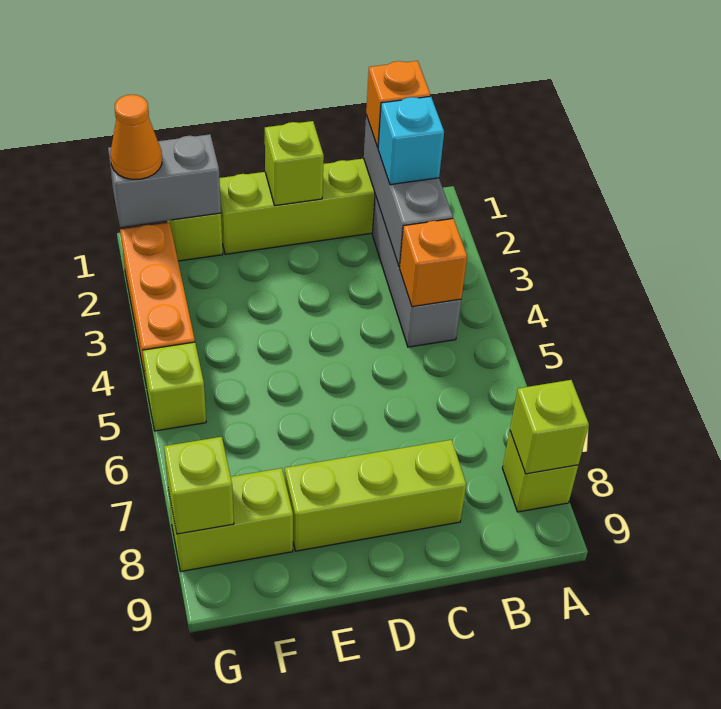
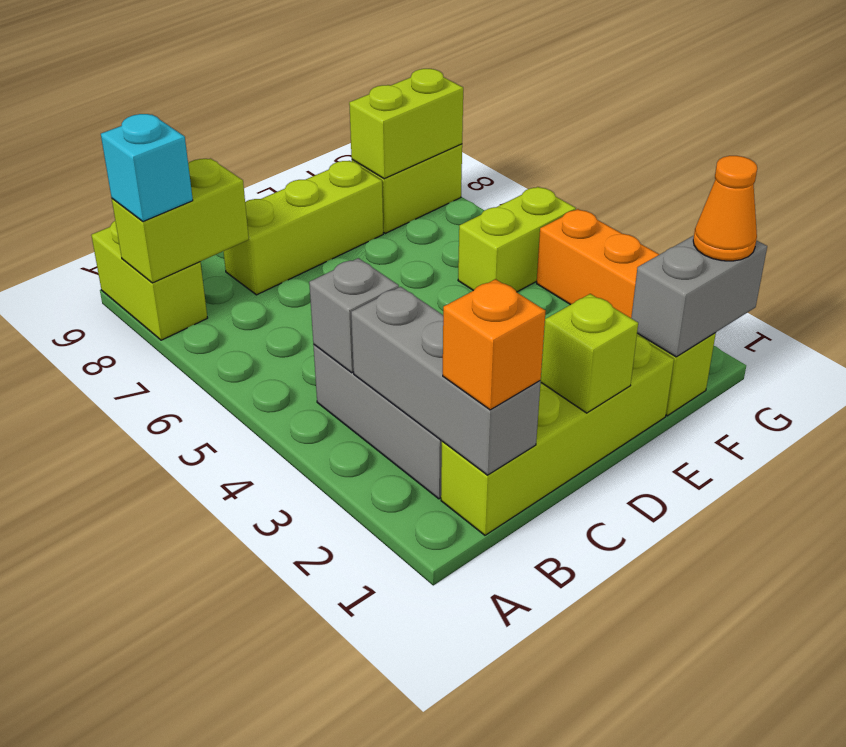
lime 1x1 brick [502,432,578,512] -> lime 1x2 brick [91,221,207,340]
lime 1x1 brick [510,380,589,474] -> lime 1x2 brick [112,159,249,283]
cyan 1x1 brick [378,96,444,185] -> cyan 1x1 brick moved to [101,114,193,222]
orange 1x1 brick [400,219,467,307] -> grey 1x1 brick [309,258,399,373]
lime 1x1 brick [143,342,206,431] -> lime 1x2 brick [458,187,576,292]
lime 1x1 brick [164,437,234,534] -> lime 1x2 brick [349,69,463,179]

